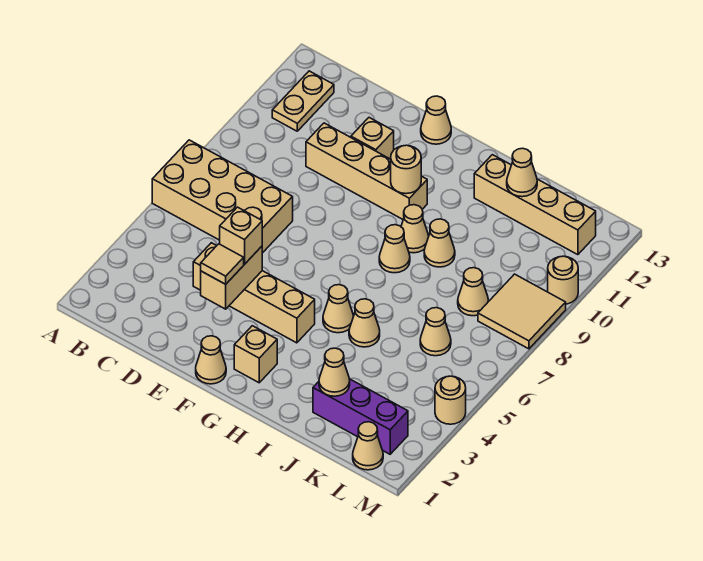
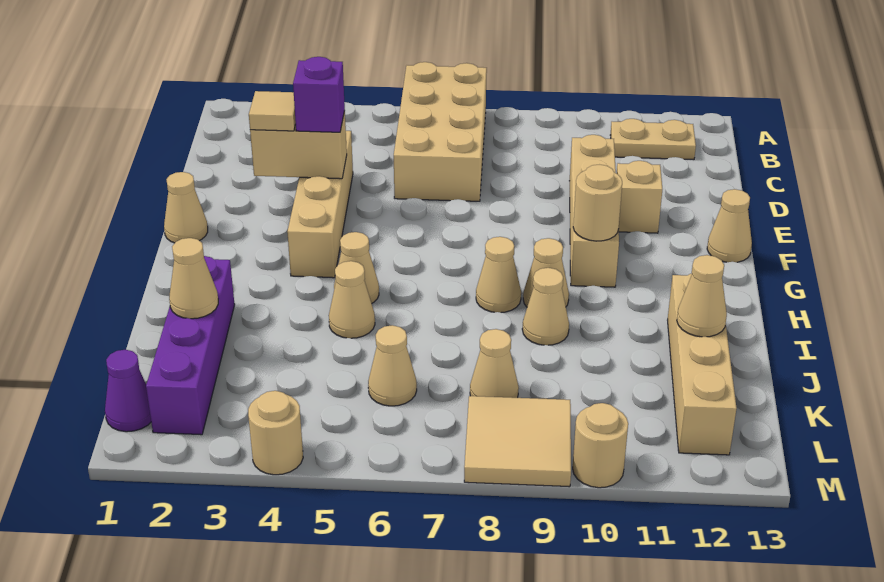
tan 1x1 brick [220,207,262,264] -> purple 1x1 brick [293,57,345,132]
tan 1x1 brick [234,326,277,383] -> none
purple 1x3 brick [313,379,408,454] -> purple 1x4 brick [146,256,235,435]
tan 1x1 cone [353,422,383,470] -> purple 1x1 cone [105,350,151,432]

